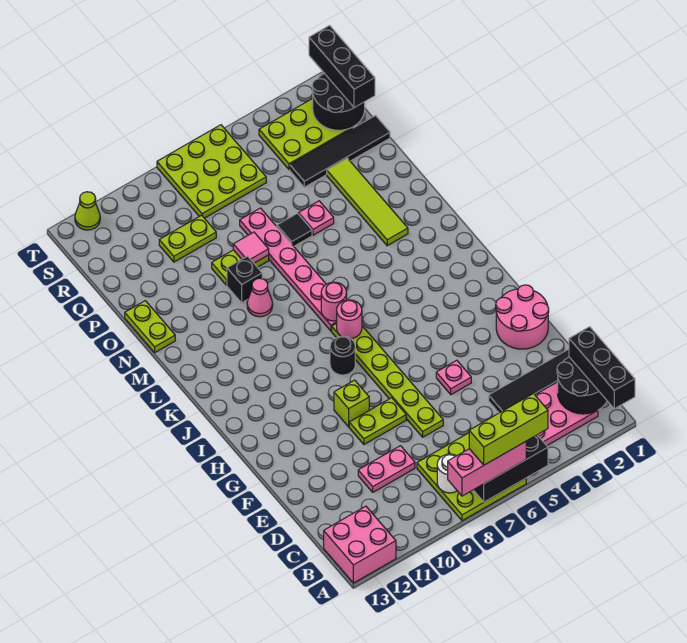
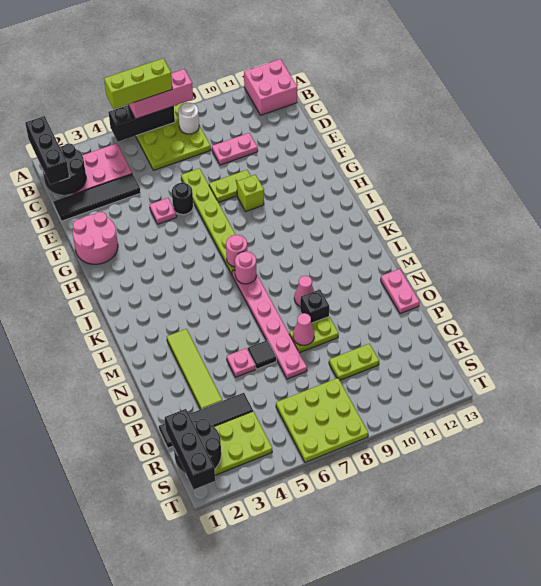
black 1x1 round brick [330,336,355,375] -> black 1x1 round brick moved to [172,183,193,215]
lime 1x2 plate [125,301,175,352] -> pink 1x2 plate [381,269,420,314]
pink 1x1 tile [233,232,269,263] -> pink 1x1 cone [293,313,314,345]
lime 1x1 cone [75,192,100,230] -> none

